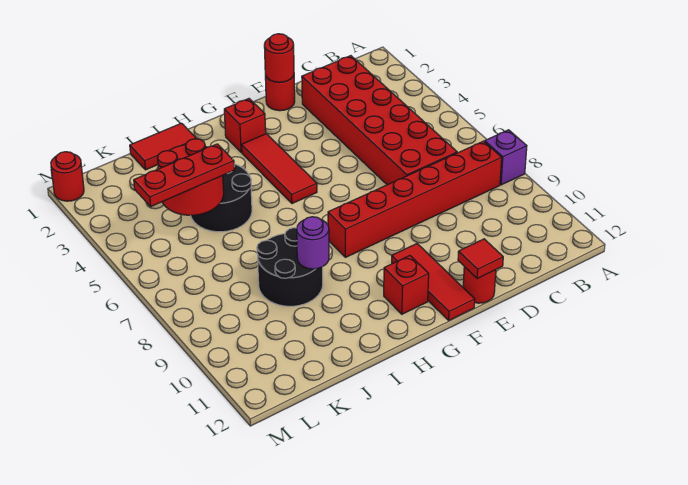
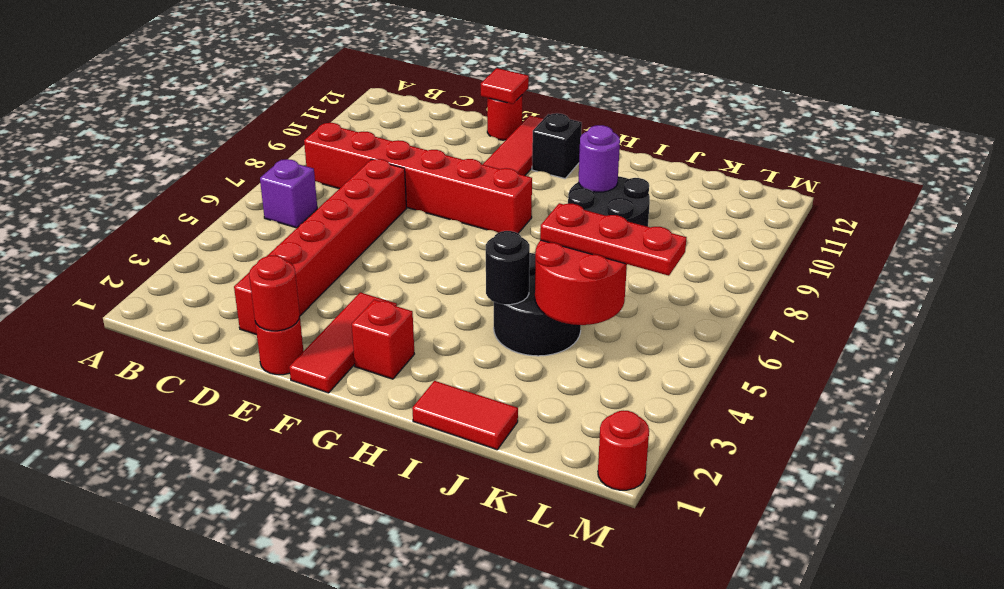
purple 1x1 brick [485,130,527,185] -> purple 1x1 brick moved to [260,159,317,228]
red 2x6 brick [302,56,457,185] -> red 1x6 brick [234,159,407,335]
red 1x3 tile [242,134,317,204] -> red 1x3 tile moved to [289,292,397,393]
red 1x1 brick [384,256,429,314] -> black 1x1 brick [532,113,582,179]
none -> black 1x1 round brick [486,231,530,305]

